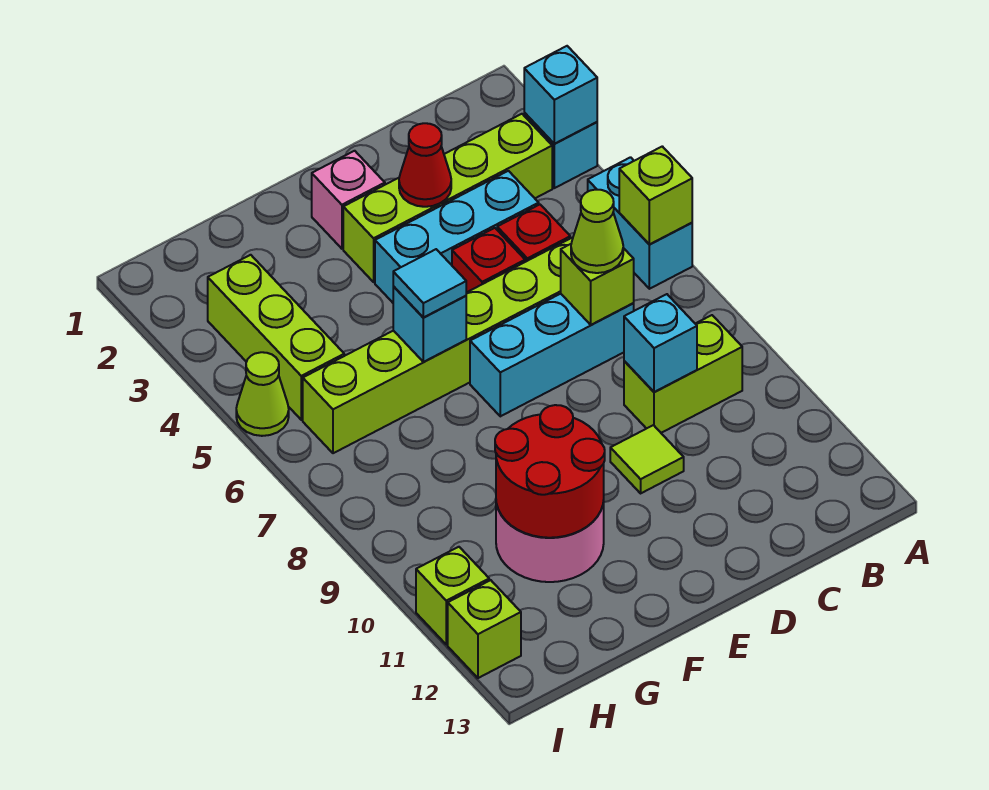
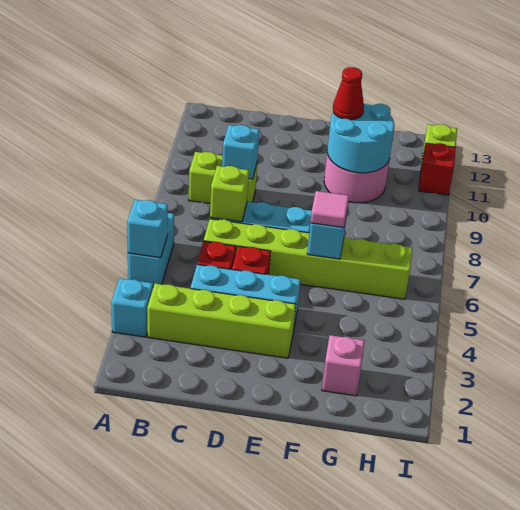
cyan 1x1 brick [524,46,597,144] -> cyan 1x1 brick moved to [127,200,168,258]
lime 1x1 brick [619,146,692,244] -> none
lime 1x1 cone [571,190,623,273] -> none
red 1x1 cone [399,123,451,207] -> red 1x1 cone moved to [333,67,364,120]
lime 1x1 tile [610,425,684,493] -> none
pink 1x1 brick [312,151,385,249] -> pink 1x1 brick moved to [322,335,365,396]
cyan 1x1 tile [393,249,466,317] -> pink 1x1 tile [310,191,349,228]
red 2x2 round brick [495,405,605,538] -> cyan 2x2 round brick [327,104,394,173]
lime 1x3 brick [208,255,344,420] -> none
lime 1x1 cone [236,352,289,436] -> none
lime 1x1 brick [416,547,489,644] -> red 1x1 brick [419,143,456,195]

